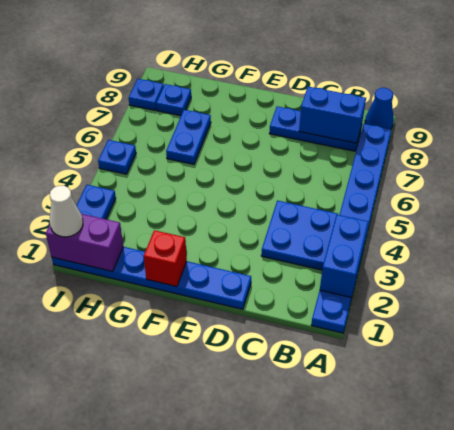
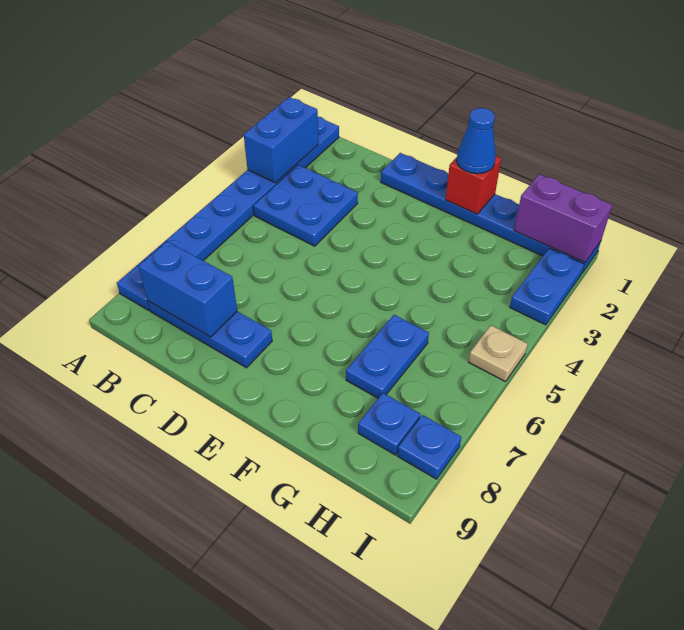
blue 1x1 cone [365,88,394,129] -> blue 1x1 cone moved to [457,108,496,174]
white 1x1 cone [50,186,83,237] -> none
blue 1x1 plate [98,140,136,174] -> tan 1x1 plate [469,325,528,382]

